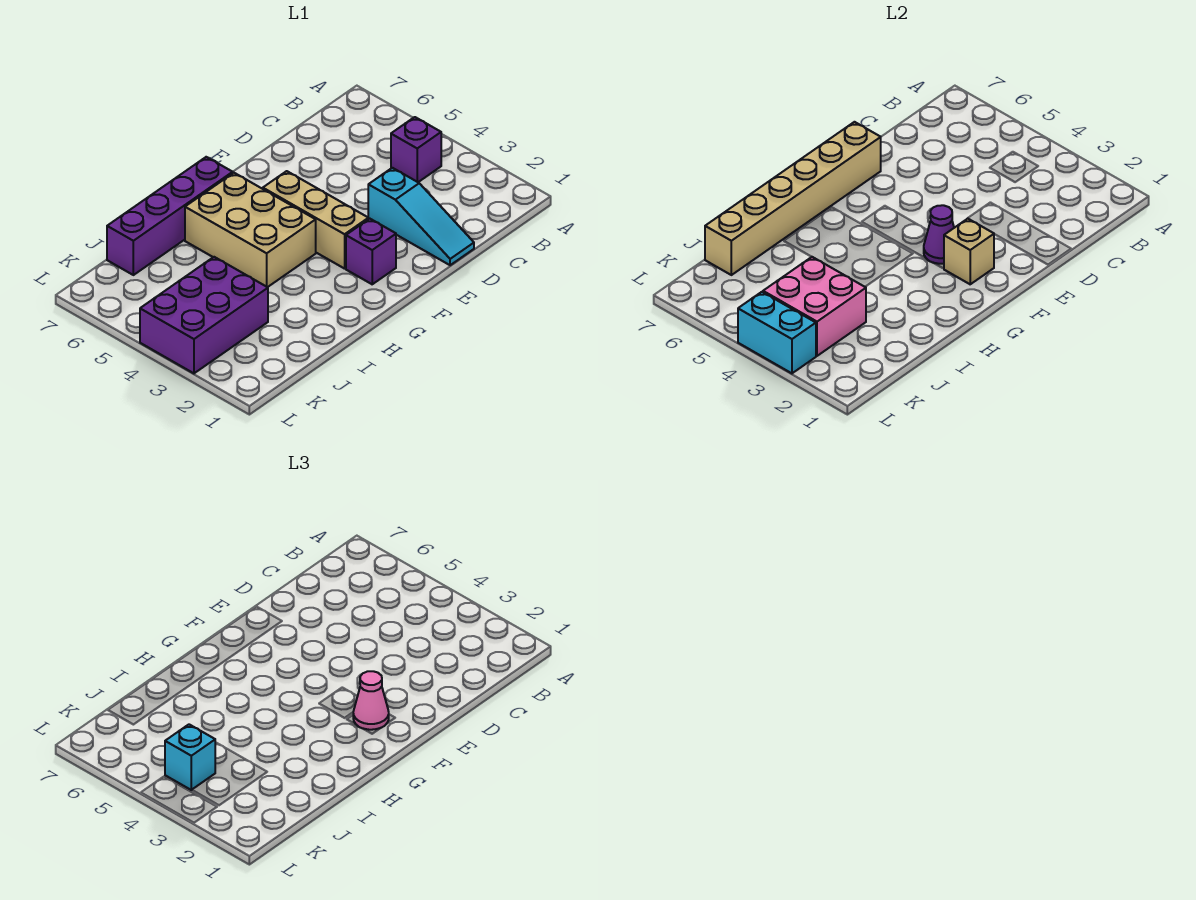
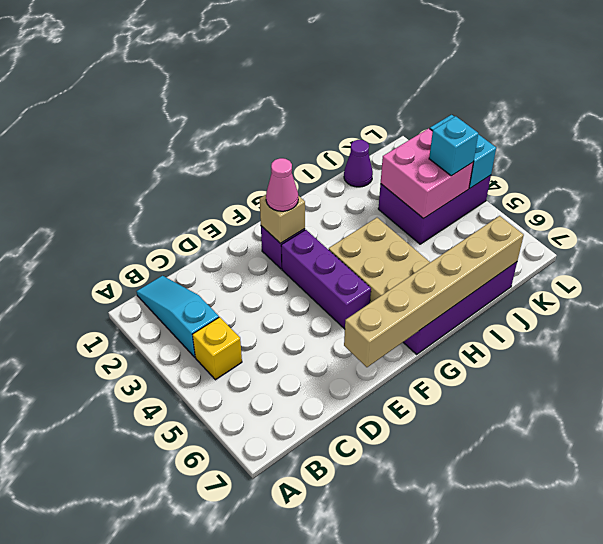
purple 1x1 brick [391,117,441,182] -> yellow 1x1 brick [193,317,242,380]
cyan 1x3 slope [368,168,474,265] -> cyan 1x3 slope moved to [136,276,219,357]
tan 1x3 brick [263,171,368,269] -> purple 1x3 brick [281,230,371,329]
purple 1x1 cone [924,205,954,264] -> purple 1x1 cone moved to [344,140,373,187]

